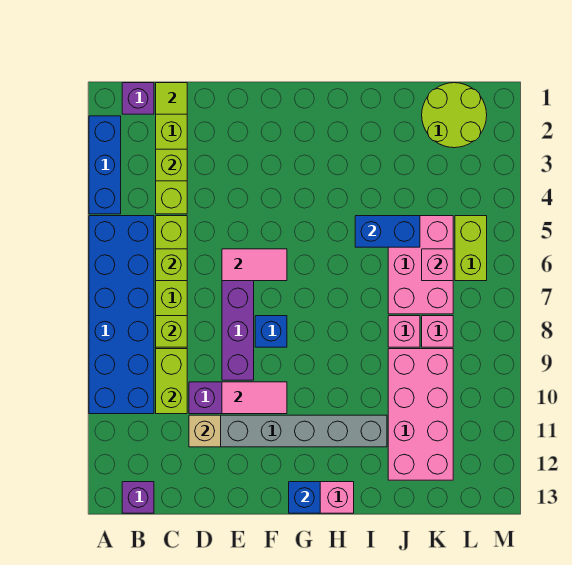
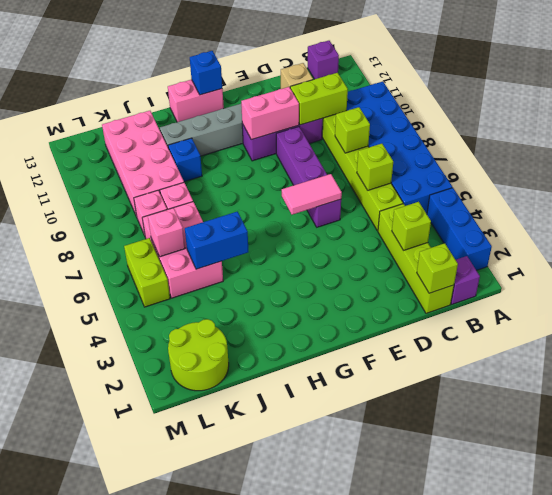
lime 1x1 tile [156,83,187,114] -> lime 1x1 brick [417,243,458,293]
lime 1x2 brick [156,349,187,414] -> lime 1x2 brick turned to [290,73,348,125]
pink 1x2 tile [222,382,287,414] -> pink 1x2 brick [241,87,299,140]
blue 1x1 brick [255,316,287,347] -> blue 1x1 brick moved to [168,138,202,182]

